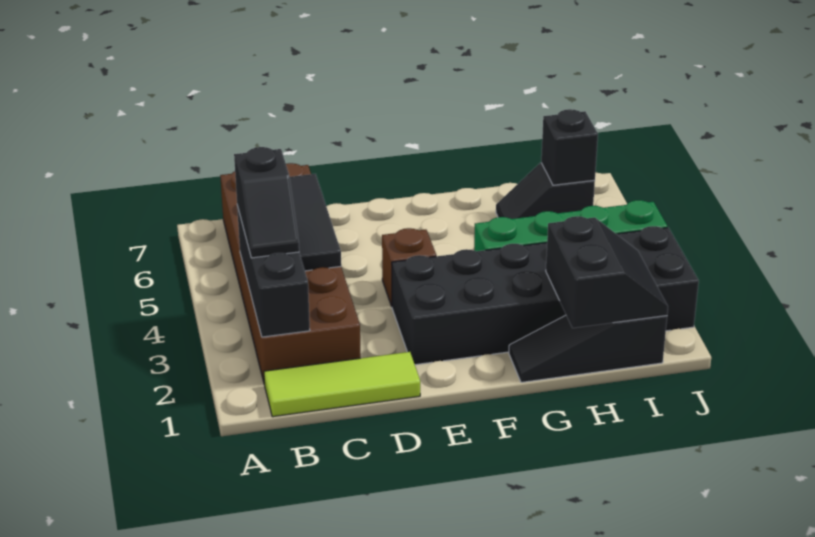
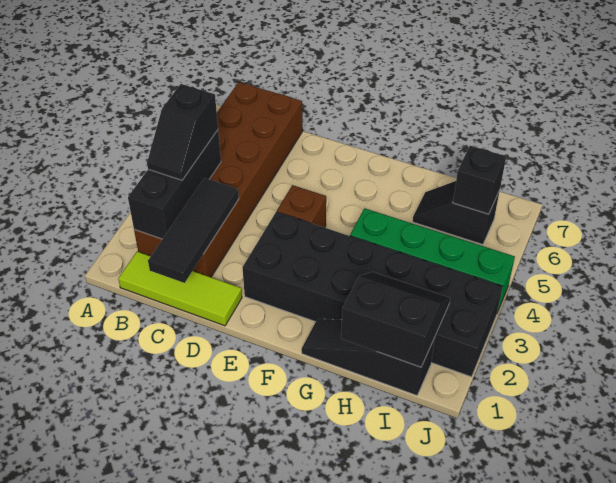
black 1x3 tile [290,174,341,271] -> black 1x3 tile moved to [148,178,239,283]
black 2x2 slope [546,216,668,328] -> black 2x2 slope turned to [341,272,450,367]

